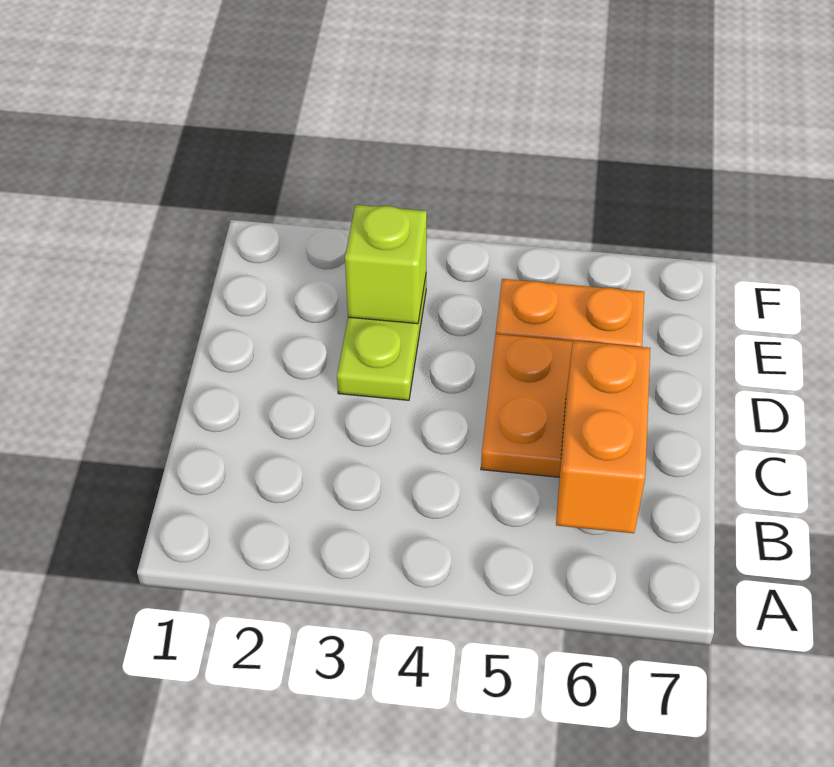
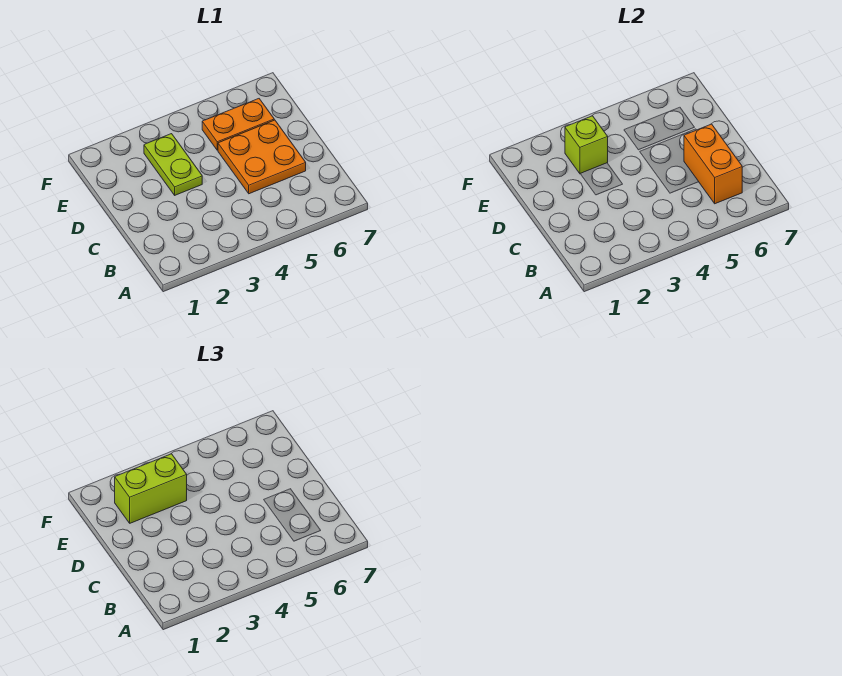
none -> lime 1x2 brick [115,454,187,523]

